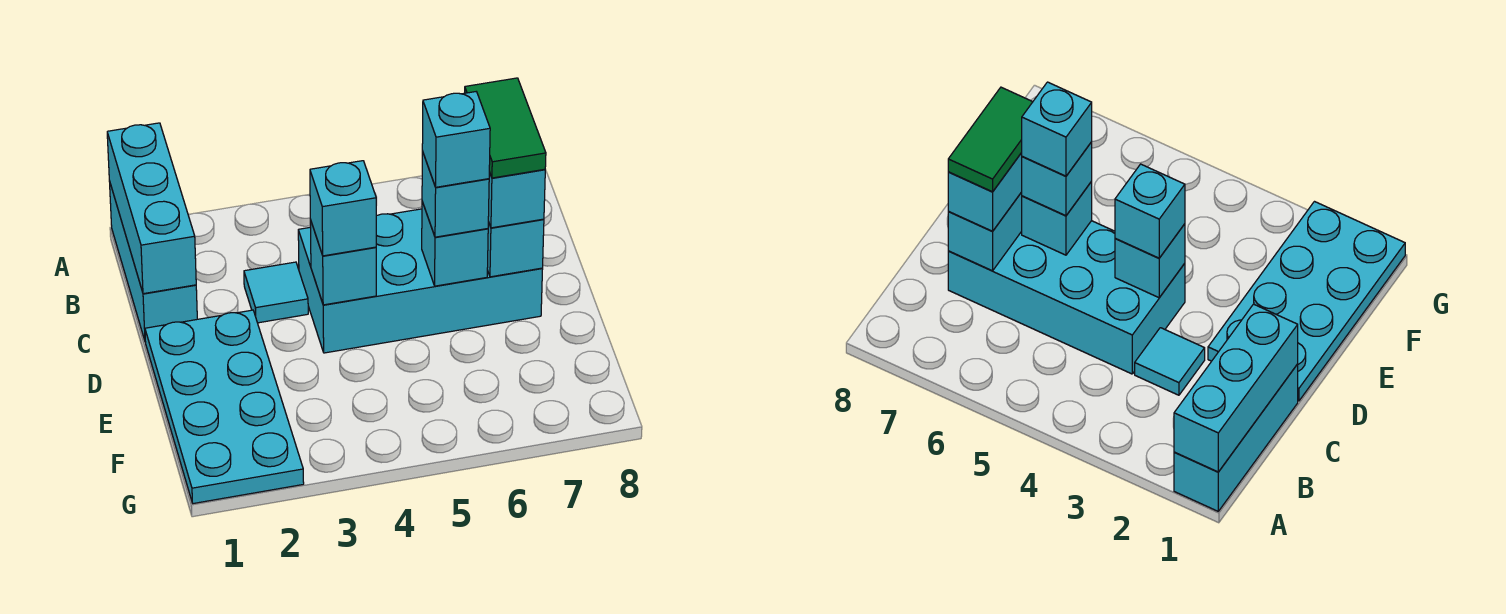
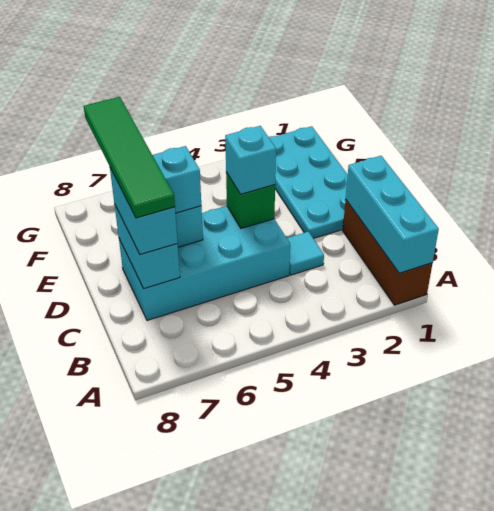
cyan 1x3 brick [109,181,197,340] -> brown 1x3 brick [343,199,433,305]
green 1x2 tile [465,78,546,178] -> green 1x4 tile [84,97,175,218]
cyan 1x1 brick [310,220,376,305] -> green 1x1 brick [226,172,275,228]
cyan 1x1 brick [422,92,490,187] -> none

